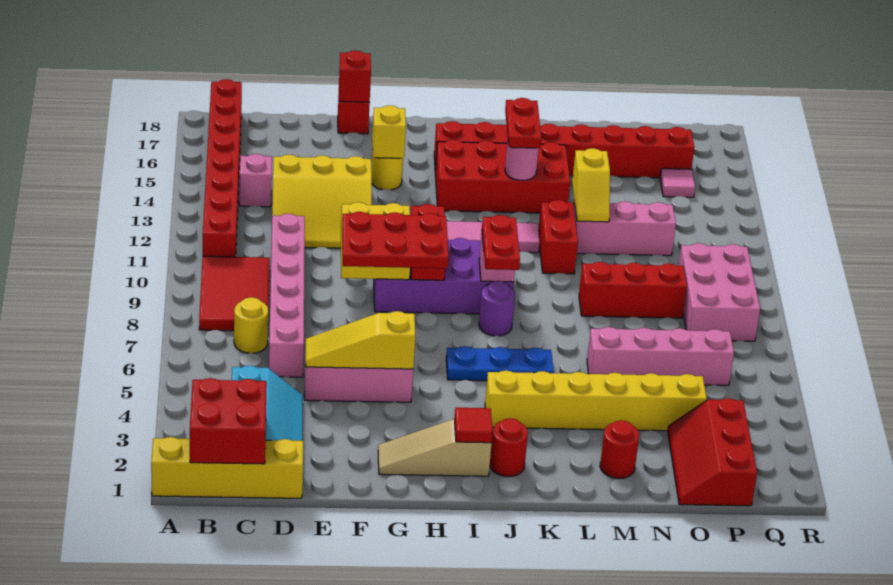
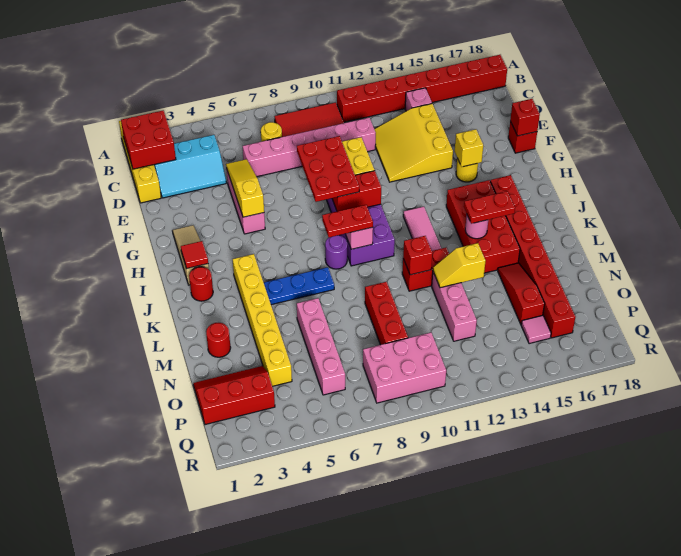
blue 1x3 plate [446,346,554,381] -> blue 1x3 plate turned to [264,267,334,305]
none -> red 1x1 brick [403,236,433,275]
none -> red 1x3 slope [498,263,545,324]

